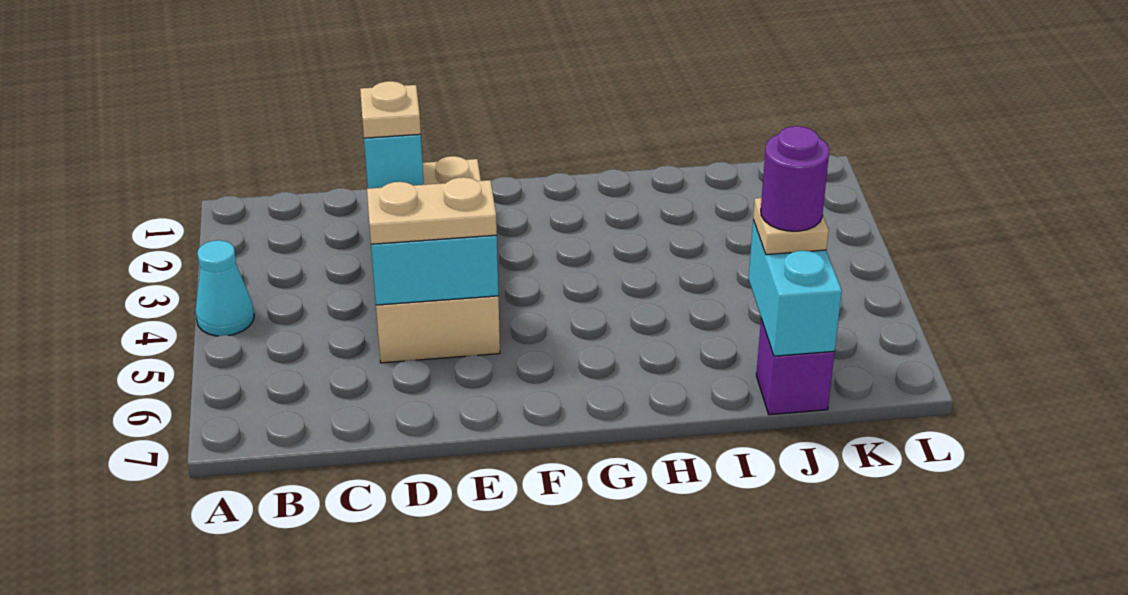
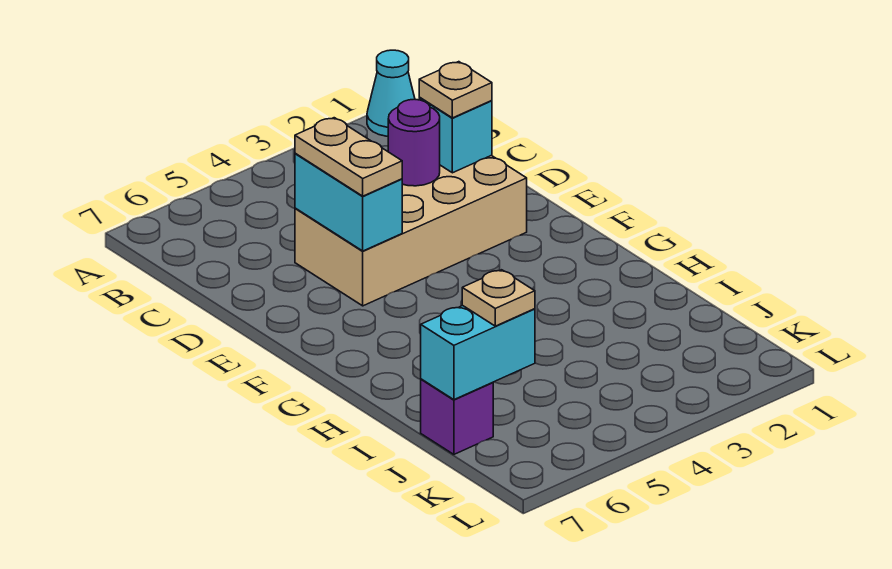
cyan 1x1 cone [195,240,254,336] -> cyan 1x1 cone moved to [367,50,415,136]
purple 1x1 round brick [761,126,829,231] -> purple 1x1 round brick moved to [388,99,440,186]

